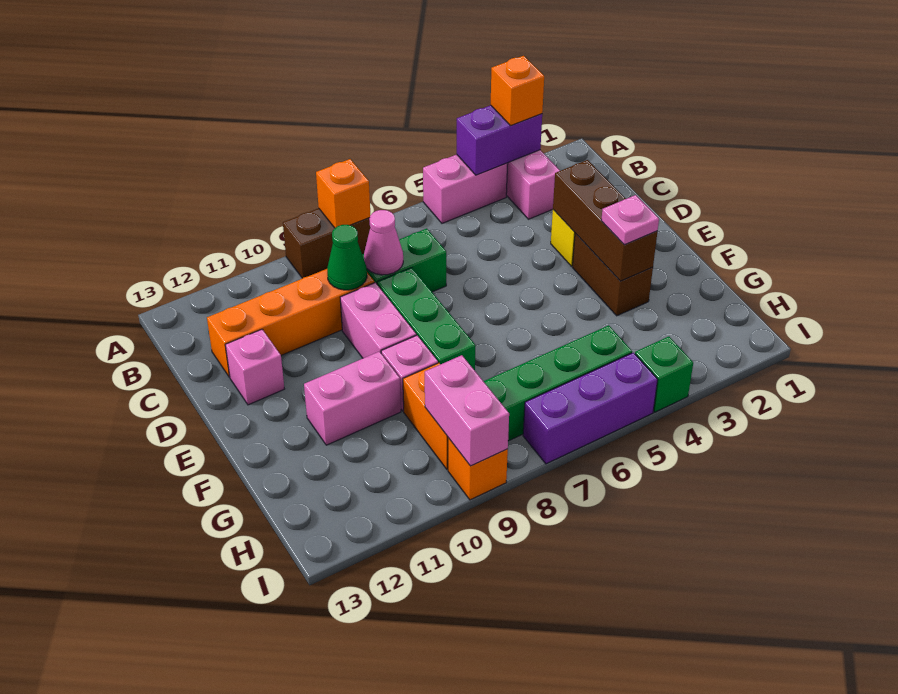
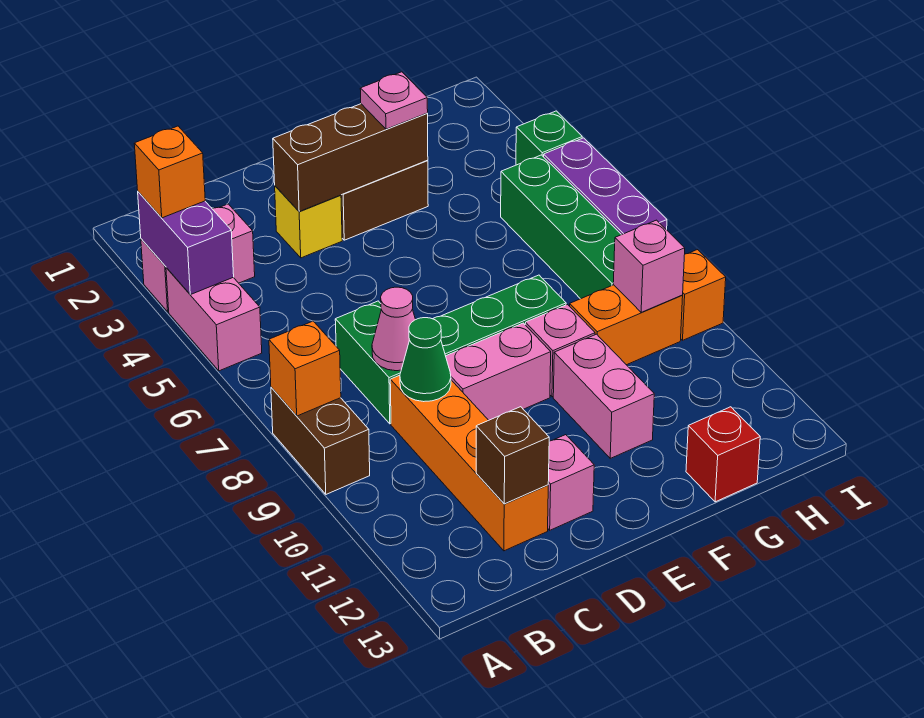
none -> brown 1x1 brick [476,407,549,504]
none -> red 1x1 brick [686,407,760,502]
pink 1x2 brick [425,355,509,466] -> pink 1x1 brick [613,220,685,312]

